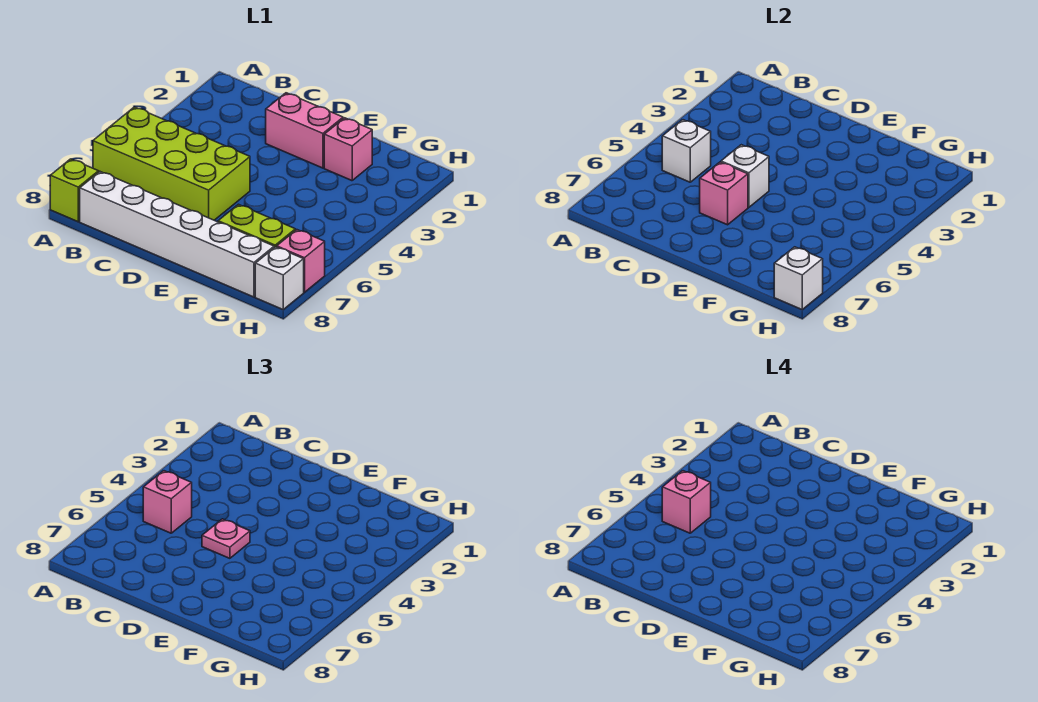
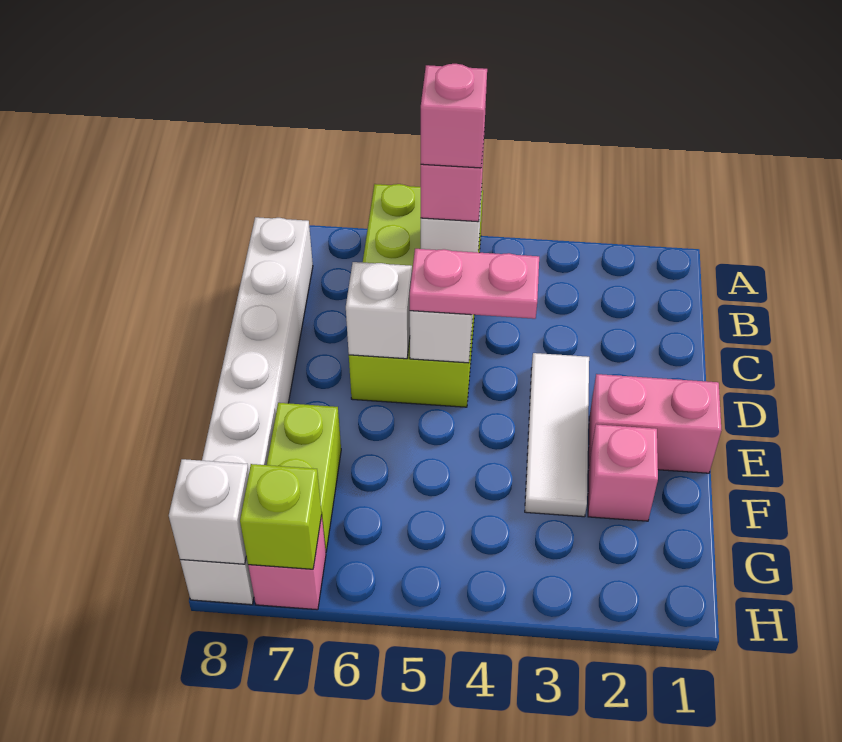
lime 1x1 brick [50,159,99,222] -> lime 1x1 brick moved to [240,464,322,569]
pink 1x2 brick [266,93,343,168] -> pink 1x2 brick turned to [589,374,722,473]
none -> white 1x3 tile [525,353,589,517]
pink 1x1 plate [202,519,250,558] -> pink 1x2 plate [410,249,539,319]
pink 1x1 brick [700,162,748,225] -> white 1x1 brick [346,262,412,359]

